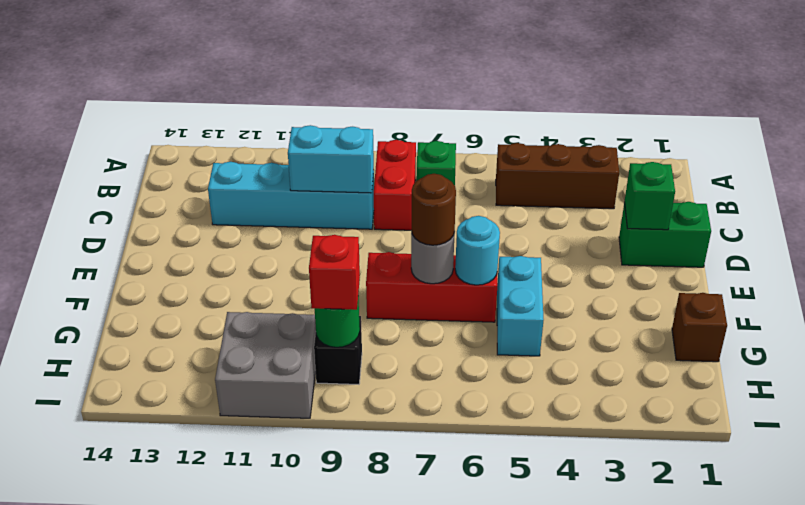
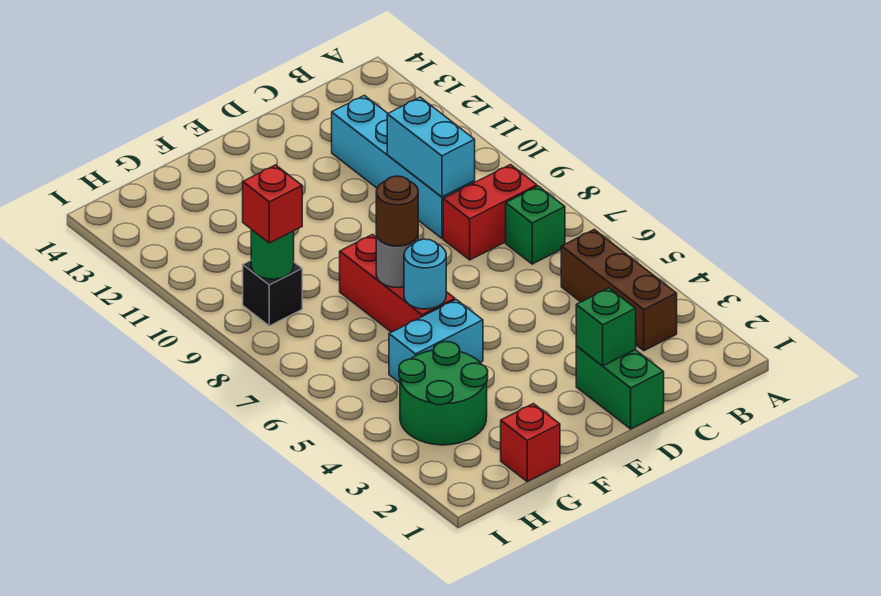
brown 1x1 brick [672,293,727,362] -> red 1x1 brick [501,404,560,481]
none -> green 2x2 round brick [399,342,488,445]
grey 2x2 brick [215,312,316,418] -> none

